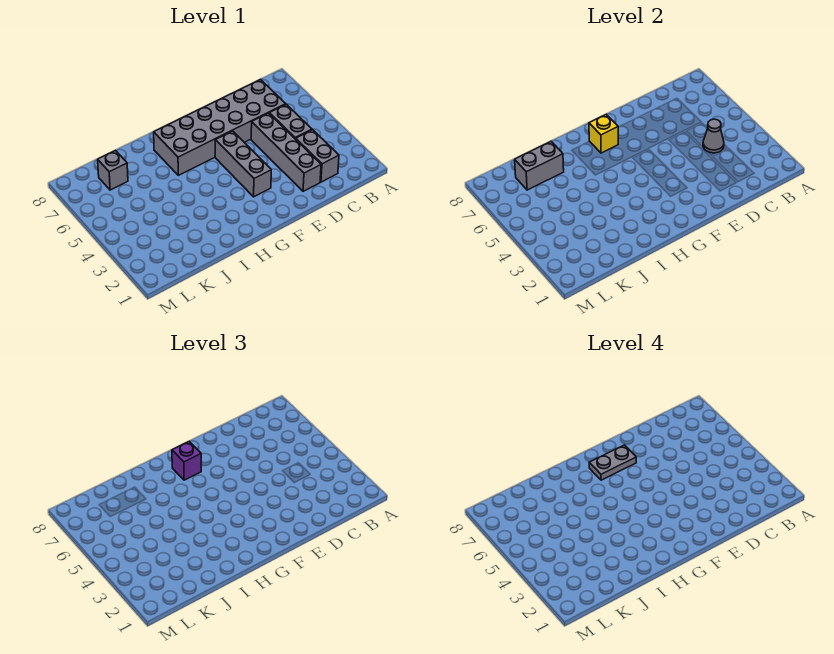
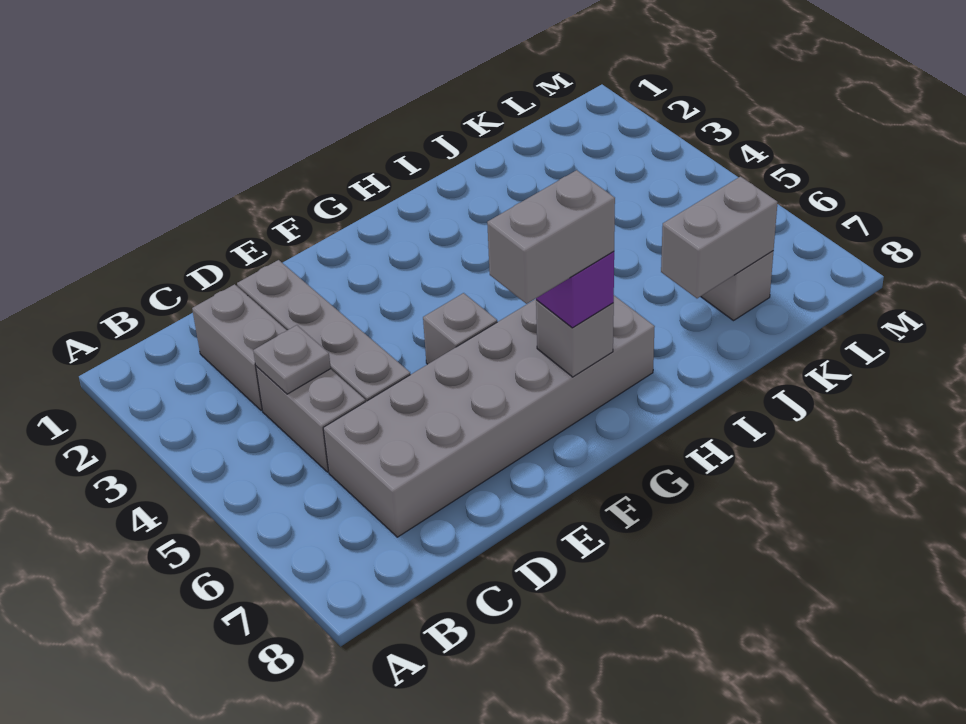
grey 1x1 cone [703,119,724,153] -> grey 1x1 plate [253,325,331,394]
grey 1x3 brick [215,131,271,197] -> grey 1x1 brick [423,293,497,364]
grey 1x2 plate [589,445,636,480] -> grey 1x2 brick [487,170,615,304]
yellow 1x1 brick [589,114,618,153] -> grey 1x1 brick [536,300,614,377]

